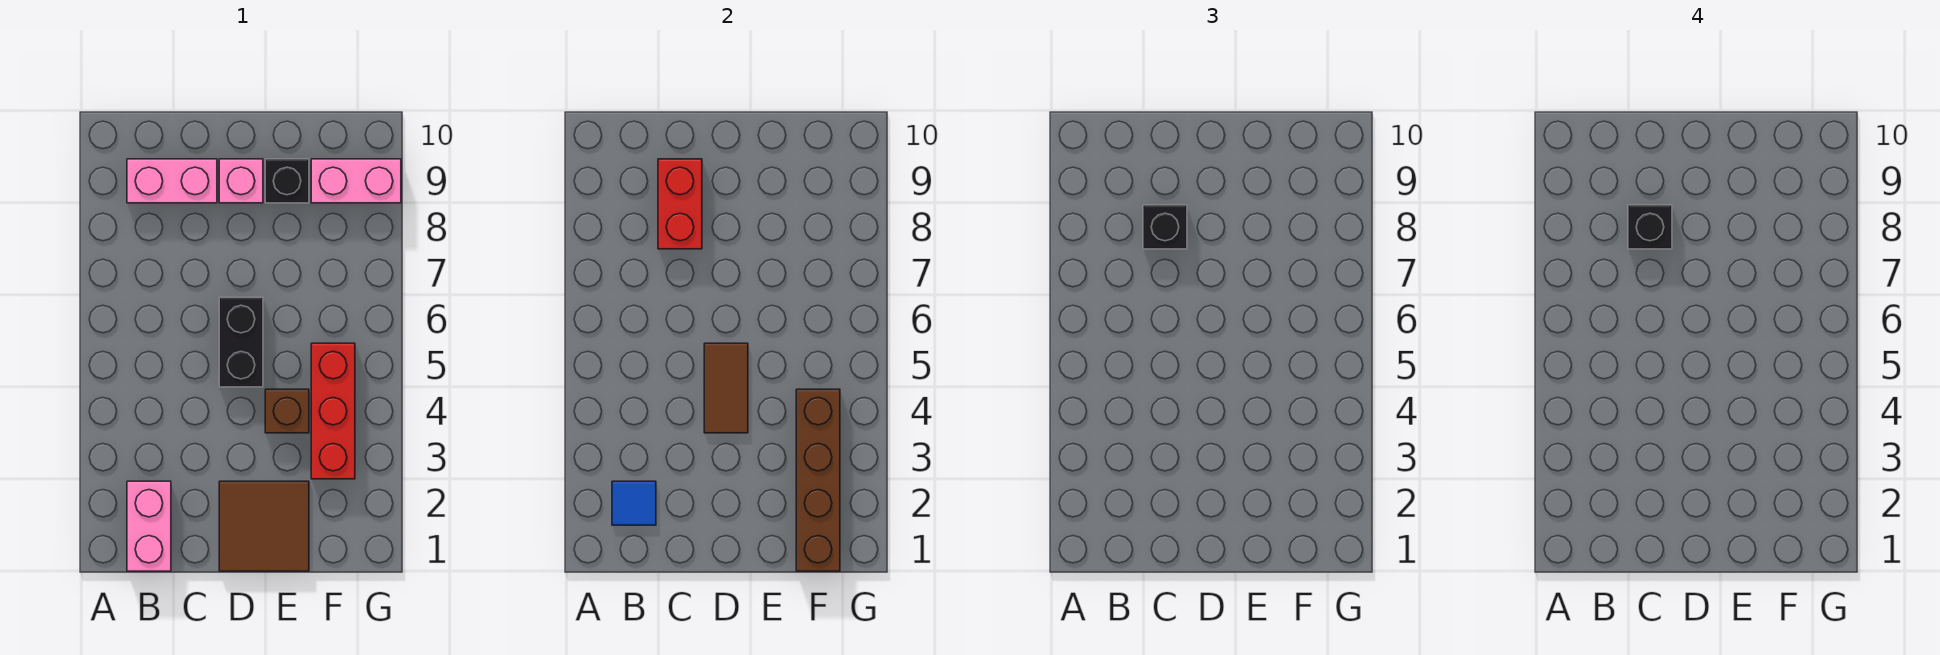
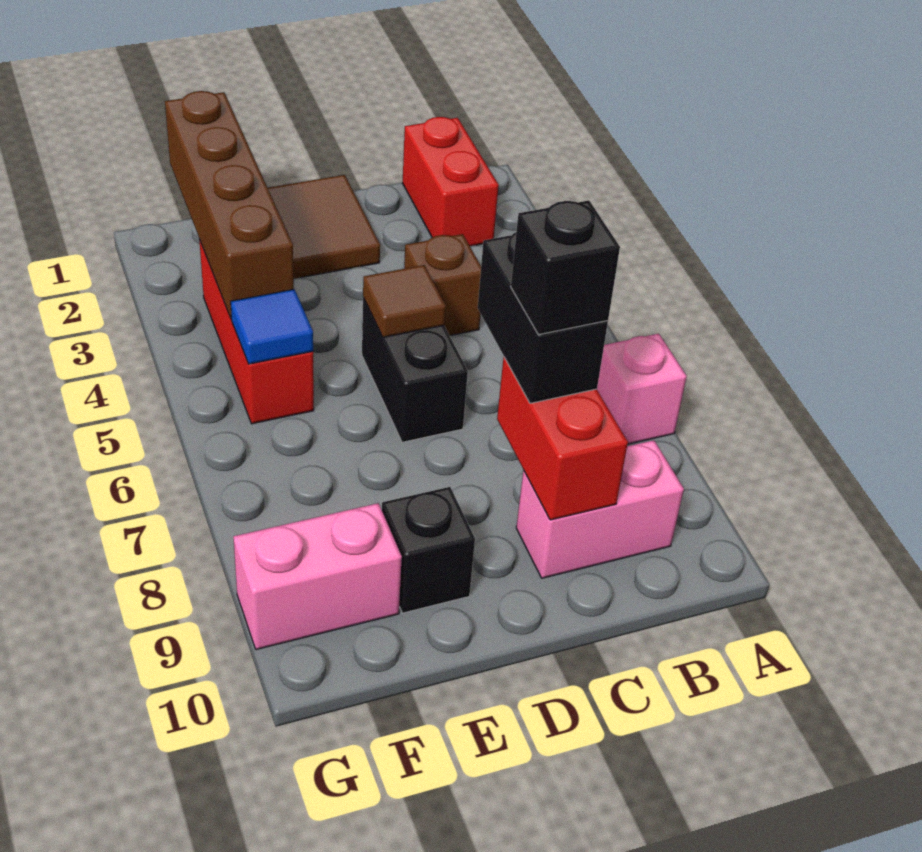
pink 1x2 brick [127,481,171,571] -> red 1x2 brick [403,117,499,246]
blue 1x1 tile [612,481,656,525] -> blue 1x1 tile moved to [231,289,313,364]
black 1x1 brick [1143,205,1187,249] -> black 1x2 brick [478,232,608,403]
brown 1x2 tile [704,343,748,433] -> brown 1x1 tile [363,265,446,337]
pink 1x1 brick [219,159,263,203] -> pink 1x1 brick moved to [597,334,687,444]
brown 1x1 brick [265,389,309,433] -> brown 1x1 brick moved to [404,234,481,336]

